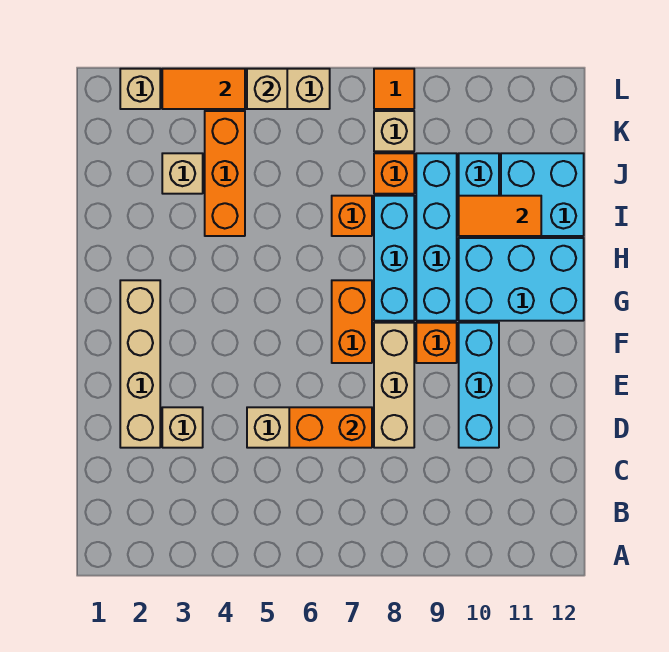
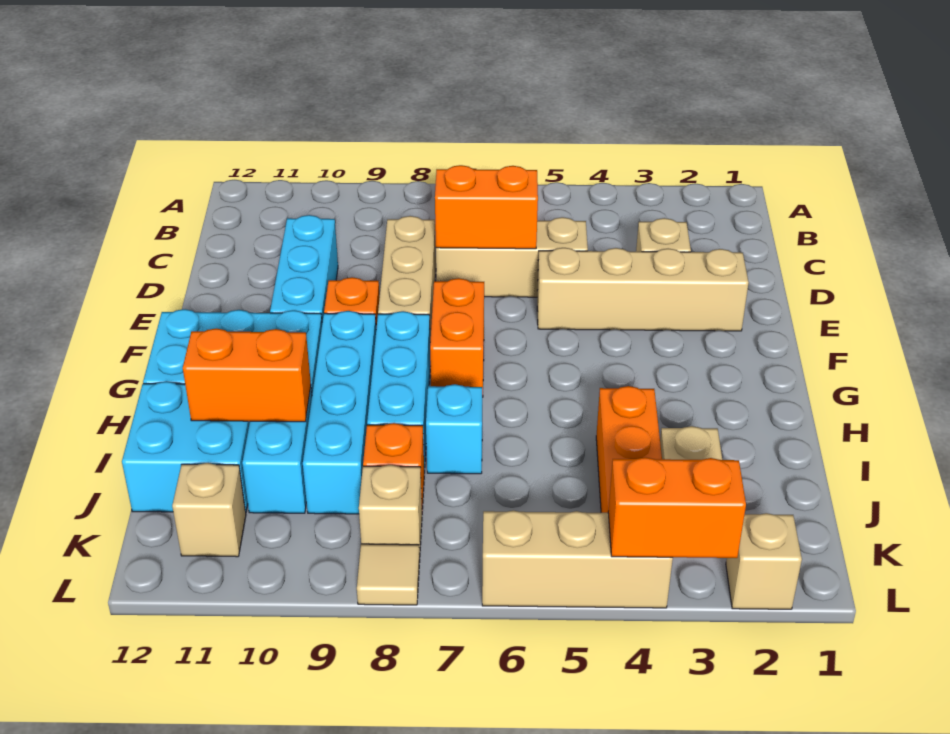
tan 1x4 brick [120,280,160,448] -> tan 1x4 brick turned to [537,248,749,331]
orange 1x1 brick [332,196,372,236] -> cyan 1x1 brick [426,384,482,474]
orange 1x2 tile [459,196,541,236] -> orange 1x2 brick [183,329,311,422]
orange 1x2 tile [162,69,245,109] -> orange 1x2 brick [608,457,746,558]
tan 1x1 brick [247,69,287,109] -> tan 1x1 brick moved to [172,463,246,557]
orange 1x1 tile [374,69,414,109] -> tan 1x1 tile [357,544,420,605]

